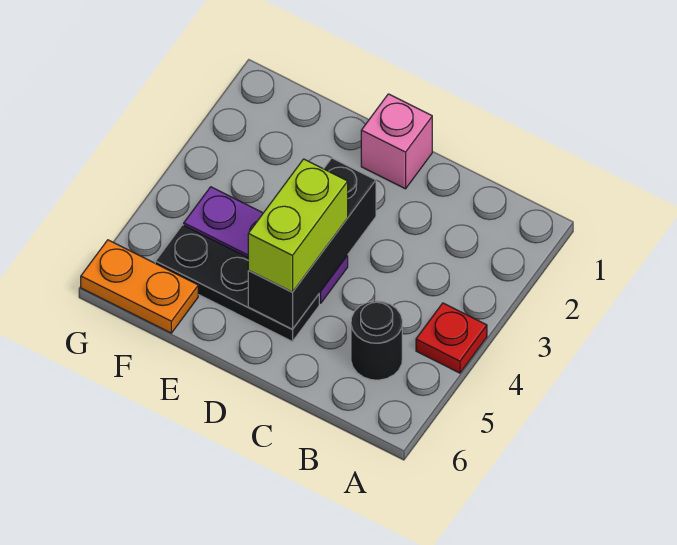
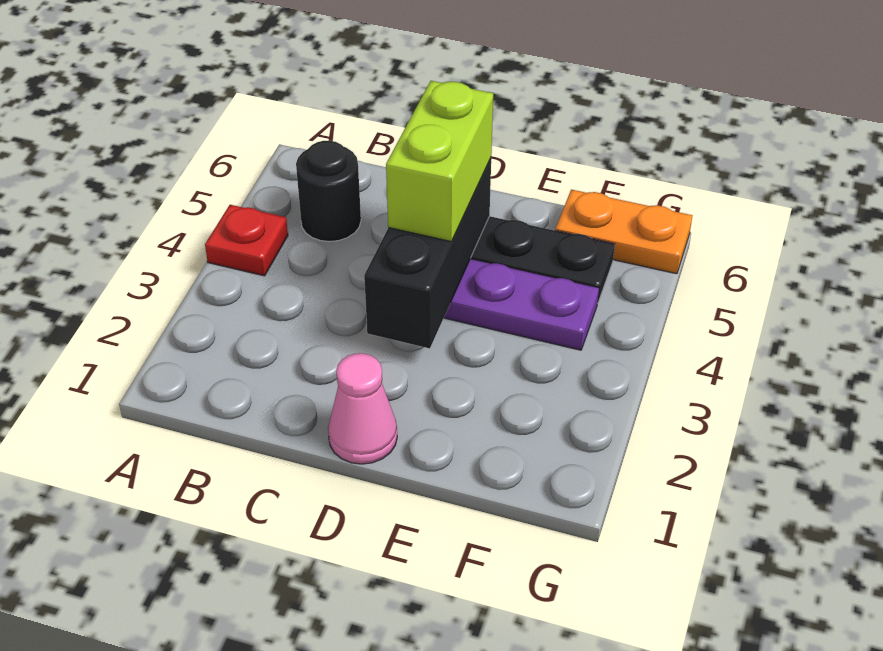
pink 1x1 brick [361,94,432,189] -> pink 1x1 cone [328,353,397,464]

